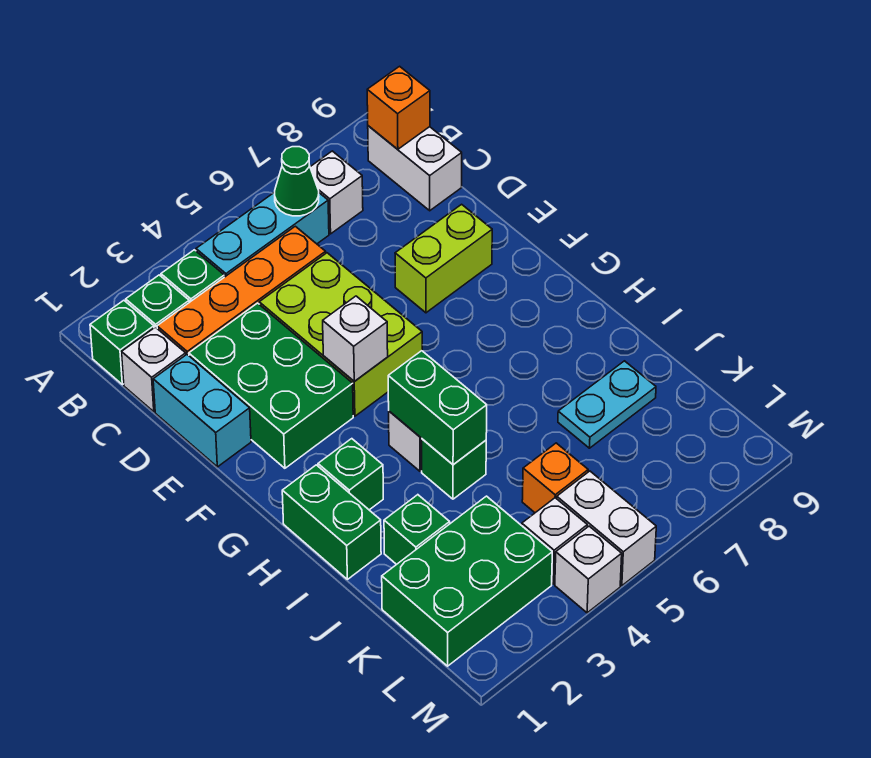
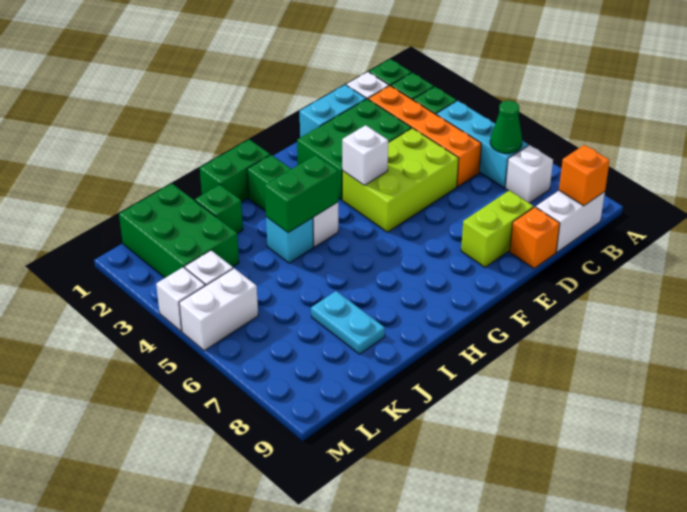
lime 1x2 brick [395,204,492,313] -> lime 1x2 brick turned to [461,190,534,267]
green 1x1 brick [422,439,486,499] -> cyan 1x1 brick [266,217,313,263]
orange 1x1 brick [522,443,588,513] -> orange 1x1 brick moved to [510,207,560,268]

